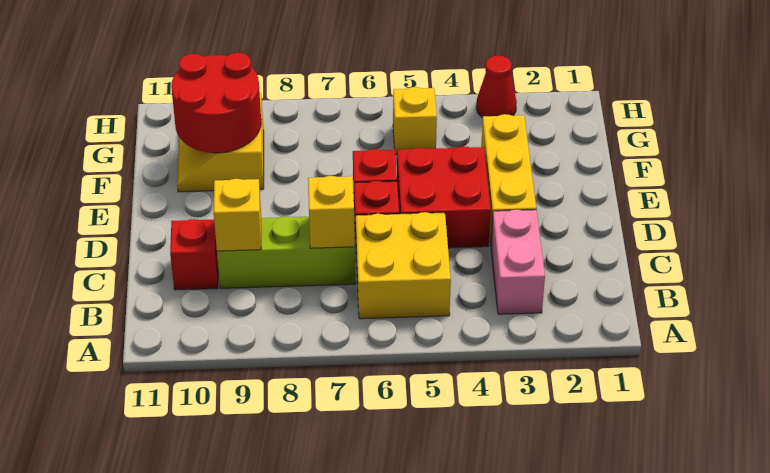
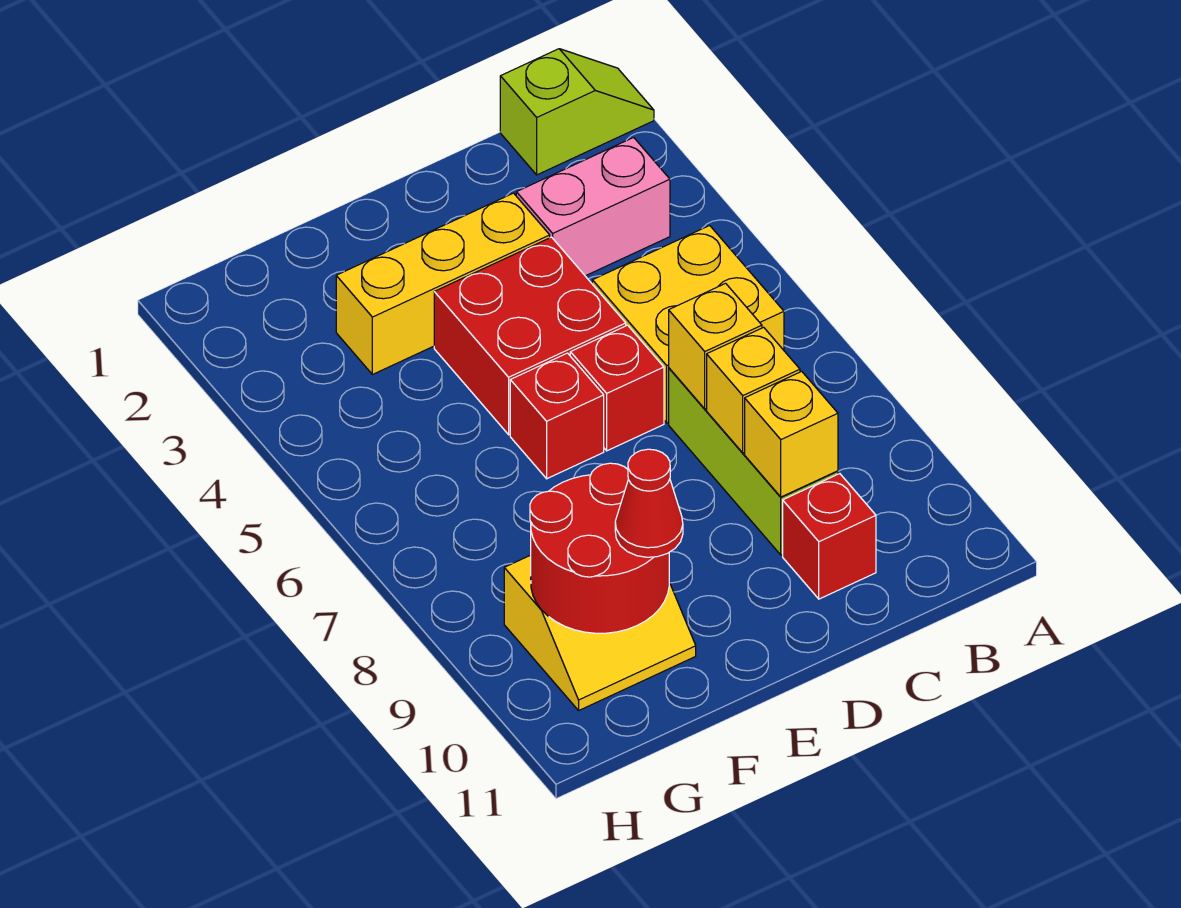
none -> lime 1x2 slope [500,49,654,175]
yellow 1x1 brick [393,87,437,155] -> yellow 1x1 brick moved to [707,327,800,453]
red 1x1 cone [476,56,517,118] -> red 1x1 cone moved to [615,449,683,557]

